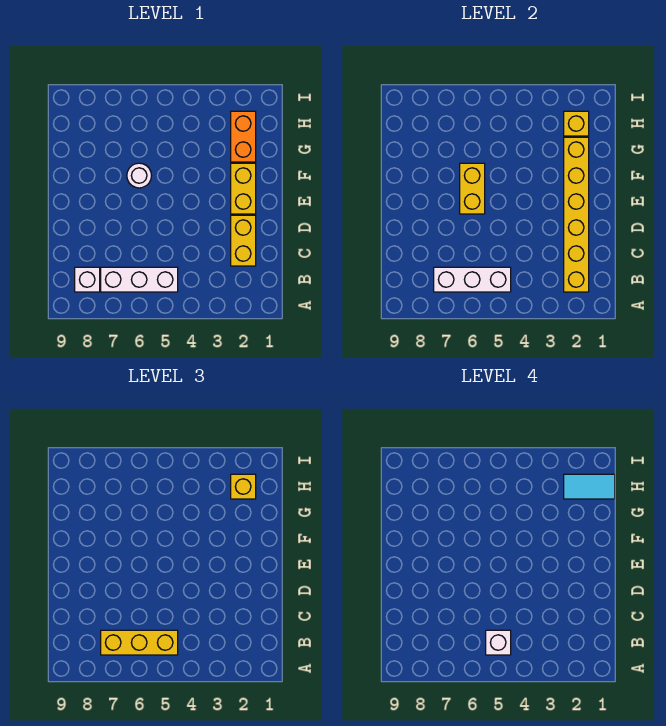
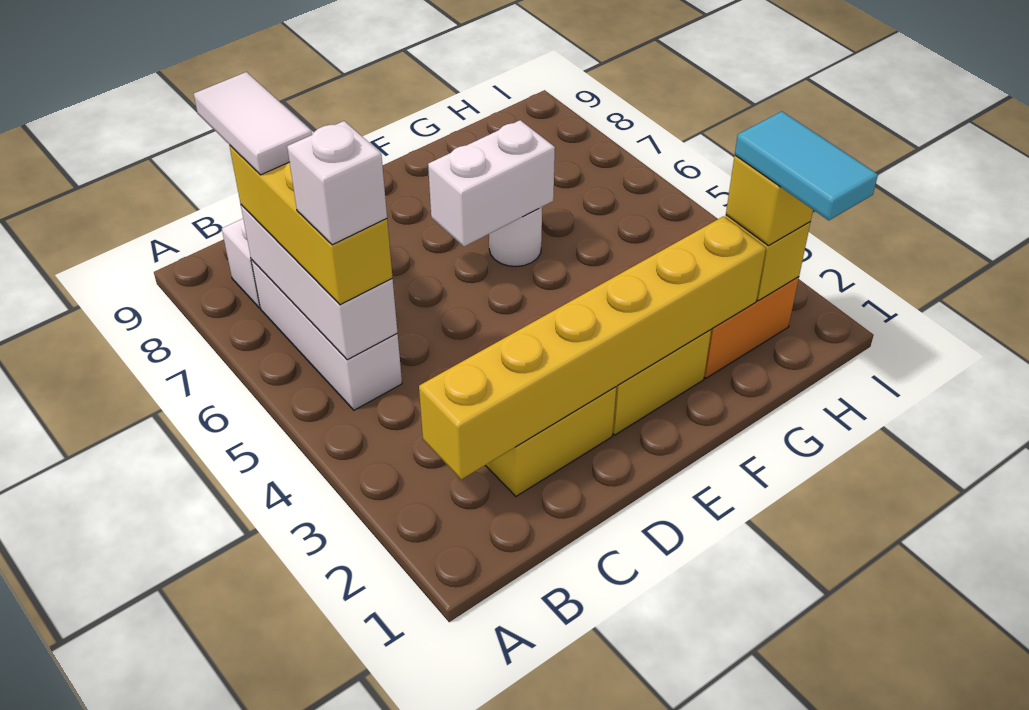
none -> white 1x2 tile [194,72,312,175]
yellow 1x2 brick [460,163,485,214] -> white 1x2 brick [428,120,555,247]

